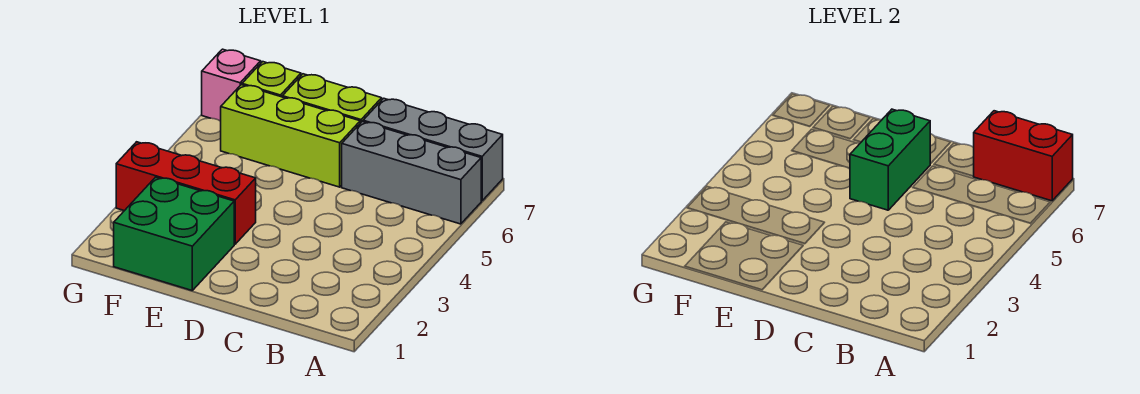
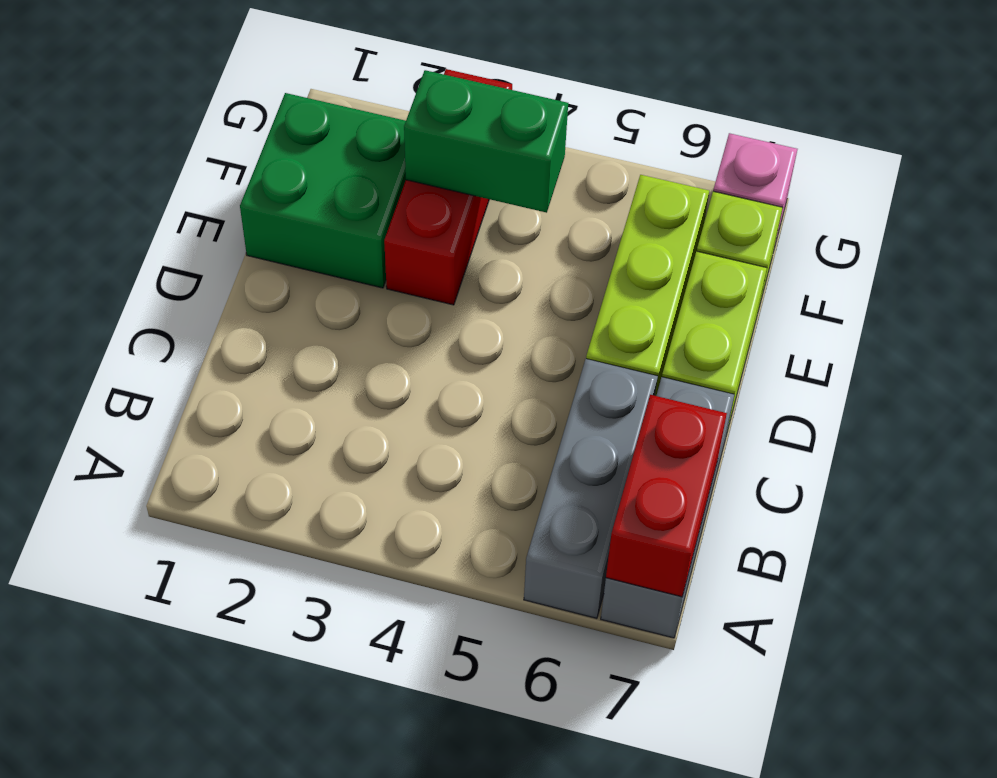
green 1x2 brick [850,109,930,210] -> green 1x2 brick moved to [404,70,568,213]

